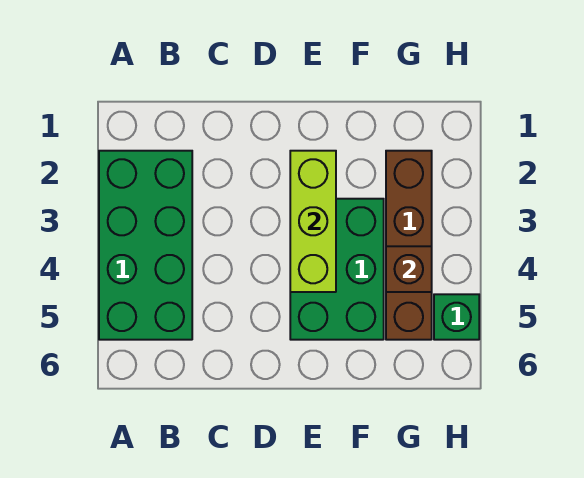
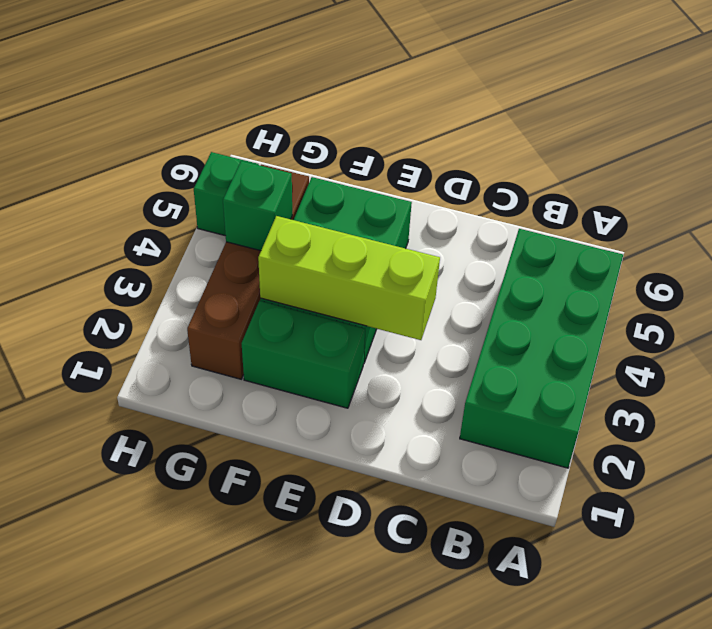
none -> green 1x2 brick [242,301,365,408]
lime 1x3 brick [290,151,336,292] -> lime 1x3 brick turned to [258,216,440,340]
brown 1x1 brick [386,246,432,292] -> green 1x1 brick [223,161,292,251]

